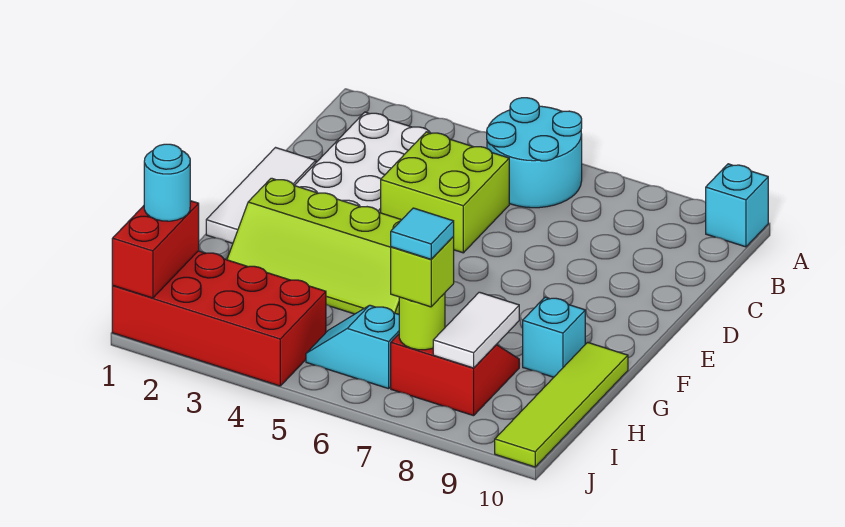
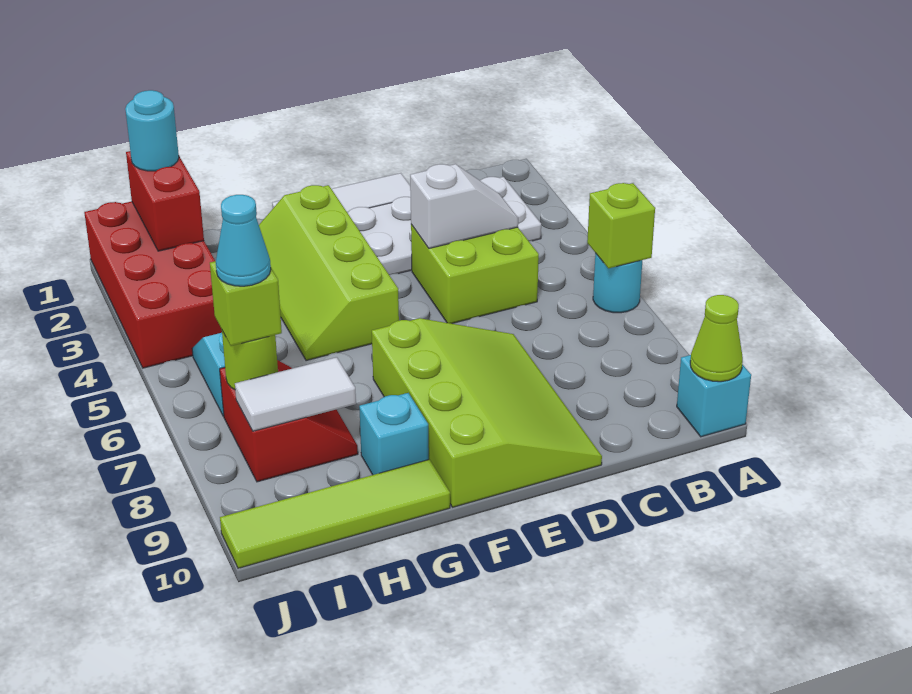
cyan 2x2 round brick [487,98,582,208] -> cyan 1x1 round brick [593,253,642,313]
none -> lime 1x1 brick [587,183,655,268]
none -> lime 1x1 cone [690,295,743,382]
none -> white 1x2 slope [410,164,518,248]
none -> lime 3x4 slope [372,318,602,507]
red 1x2 brick [112,201,199,298] -> red 1x2 brick turned to [126,151,204,251]
cyan 1x1 tile [391,208,454,259] -> cyan 1x1 cone [216,195,271,286]

